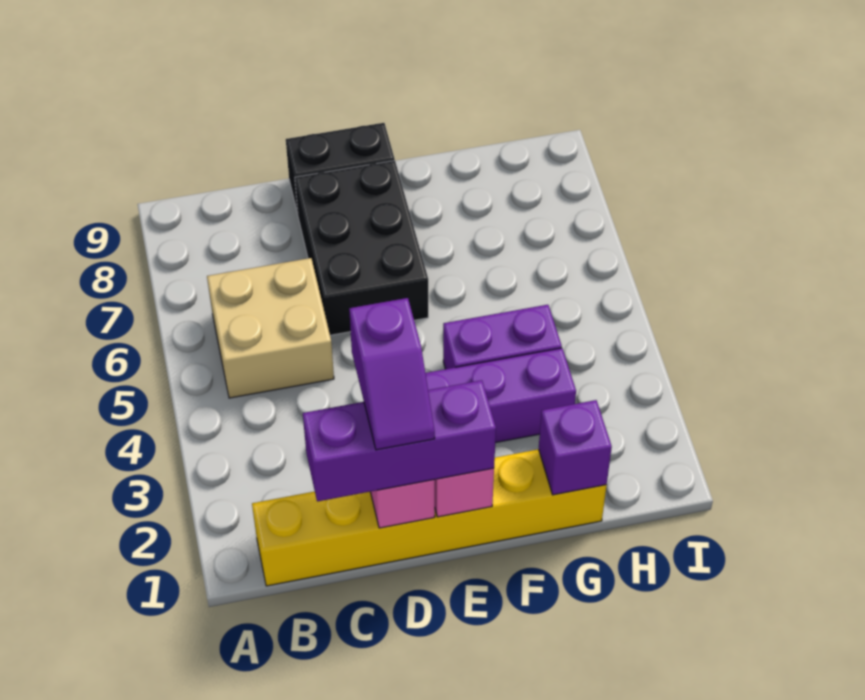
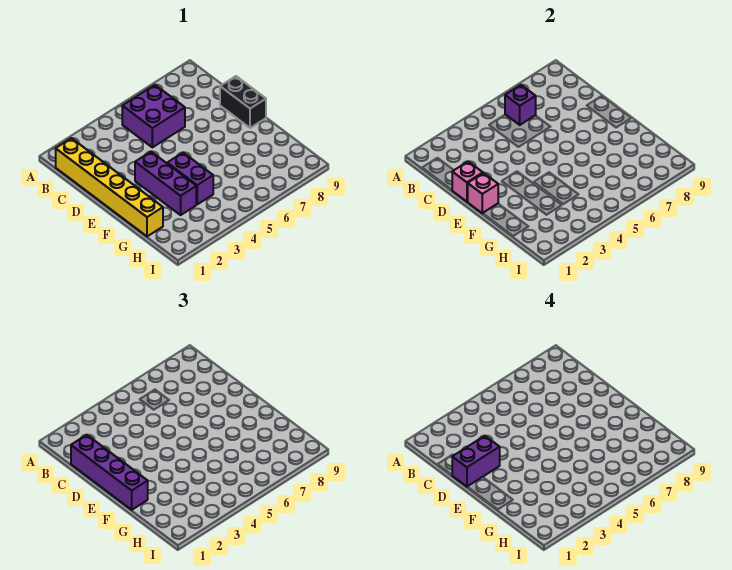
tan 2x2 brick [207,258,334,398] -> purple 2x2 brick [122,85,185,147]
purple 1x3 brick [303,380,496,502] -> purple 1x4 brick [71,435,148,510]
purple 1x2 slope [349,298,435,450] -> purple 1x2 brick [452,436,500,487]
black 2x3 brick [295,161,428,335] -> none
purple 1x1 brick [539,400,612,495] -> purple 1x1 brick moved to [505,85,536,125]

